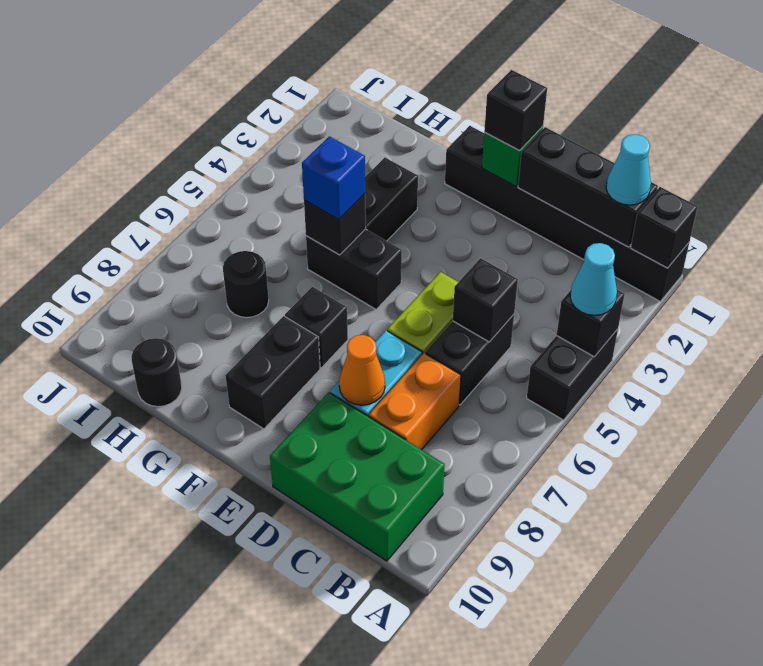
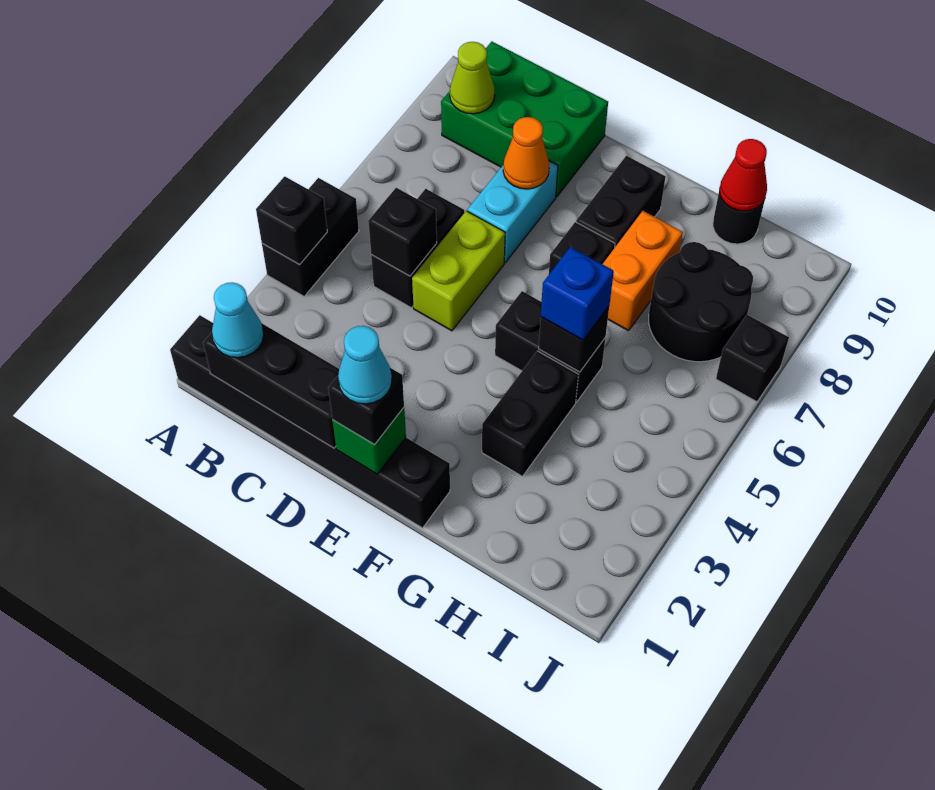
black 1x1 brick [631,187,698,268] -> black 1x1 brick moved to [716,315,789,402]
cyan 1x1 cone [570,243,617,315] -> cyan 1x1 cone moved to [338,326,392,404]
none -> lime 1x1 cone [450,42,495,114]
orange 1x2 brick [369,353,461,450] -> orange 1x2 brick moved to [603,211,683,331]
black 1x1 round brick [223,251,269,318] -> black 2x2 round brick [649,242,753,362]
none -> red 1x1 cone [720,139,767,211]

